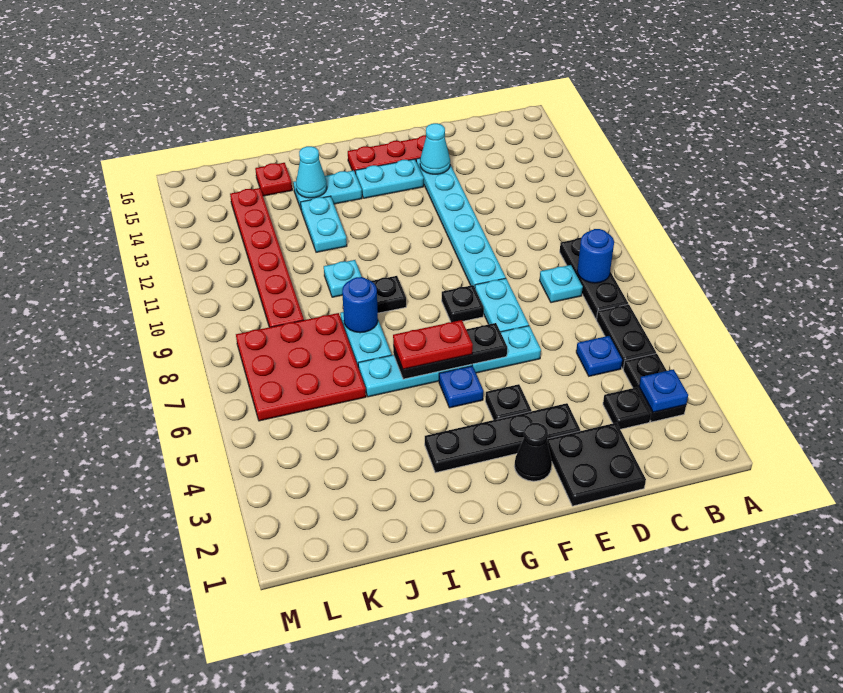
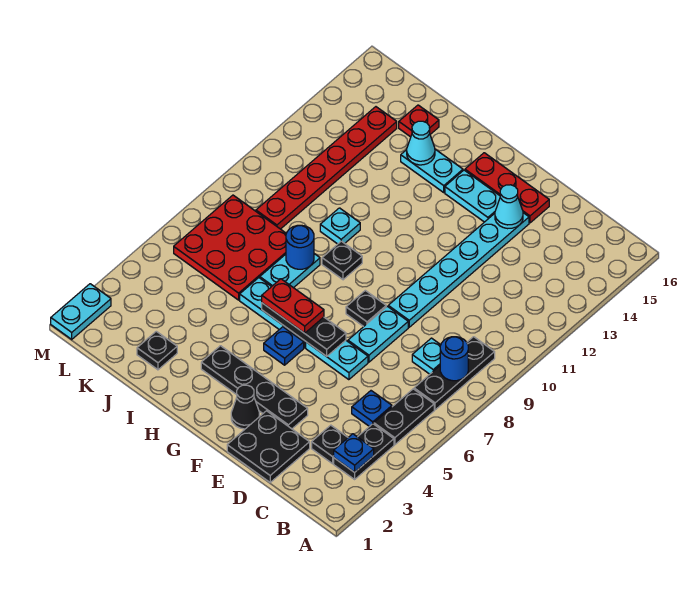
black 1x1 plate [485,384,531,420] -> black 1x1 plate moved to [137,331,177,370]
cyan 1x2 plate [301,196,347,252] -> cyan 1x2 plate moved to [51,284,111,339]

